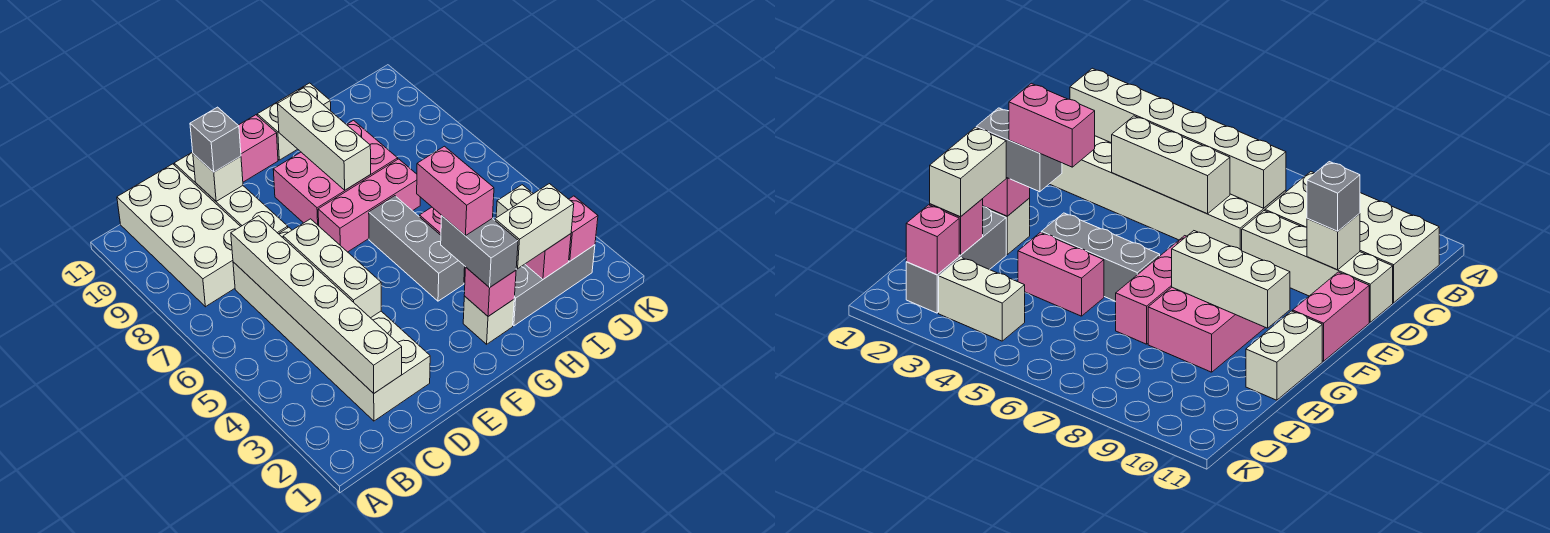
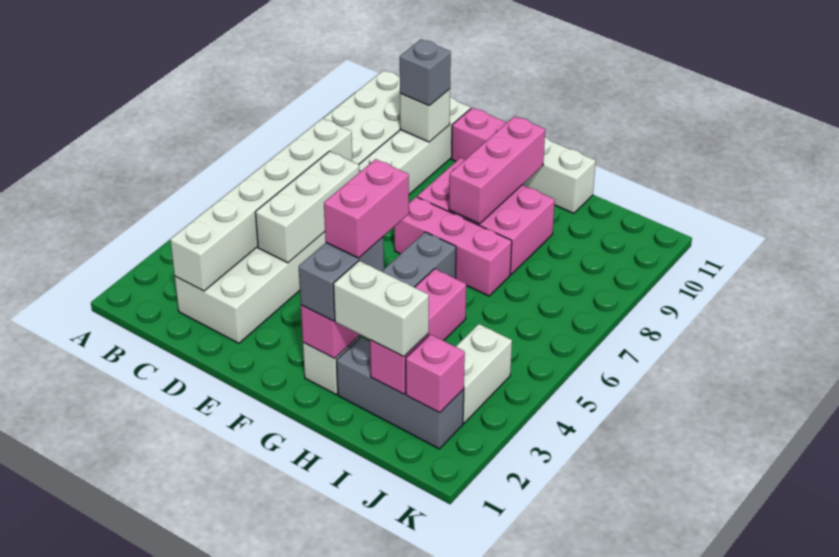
white 1x3 brick [277,88,371,190] -> pink 1x3 brick [449,116,545,224]

